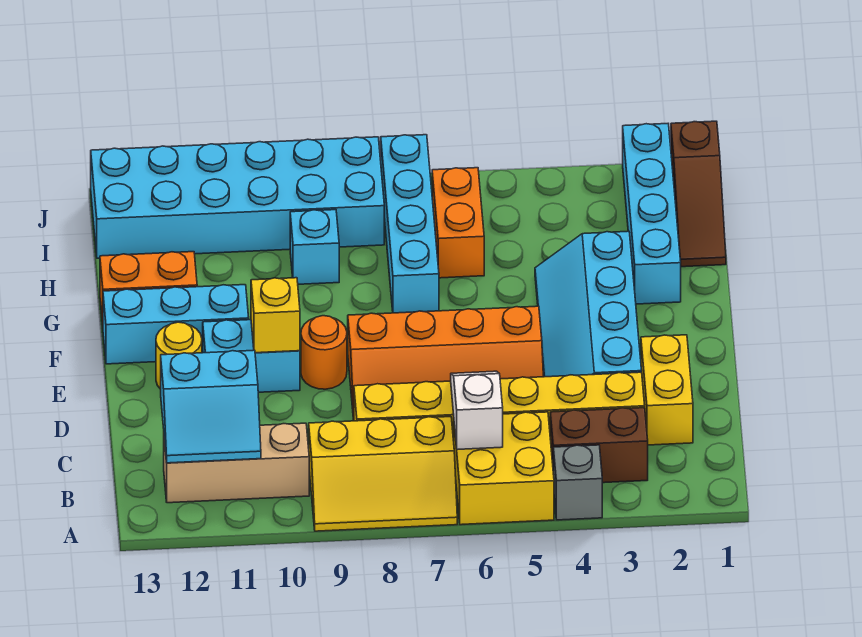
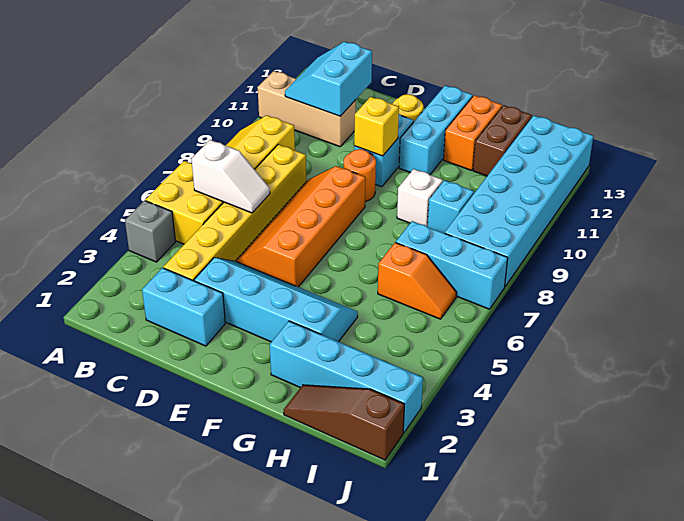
brown 1x2 brick [550,408,648,483] -> brown 1x2 brick moved to [473,105,532,176]
tan 1x3 brick [164,423,309,503] -> tan 1x3 brick turned to [258,71,356,147]
yellow 1x2 brick [641,335,693,445] -> cyan 1x2 brick [142,268,225,346]
cyan 1x4 brick [381,135,439,313] -> cyan 1x3 brick [396,221,508,309]
none -> white 1x1 brick [397,169,443,227]
orange 1x2 brick [432,168,484,278] -> orange 1x2 slope [378,242,457,319]

